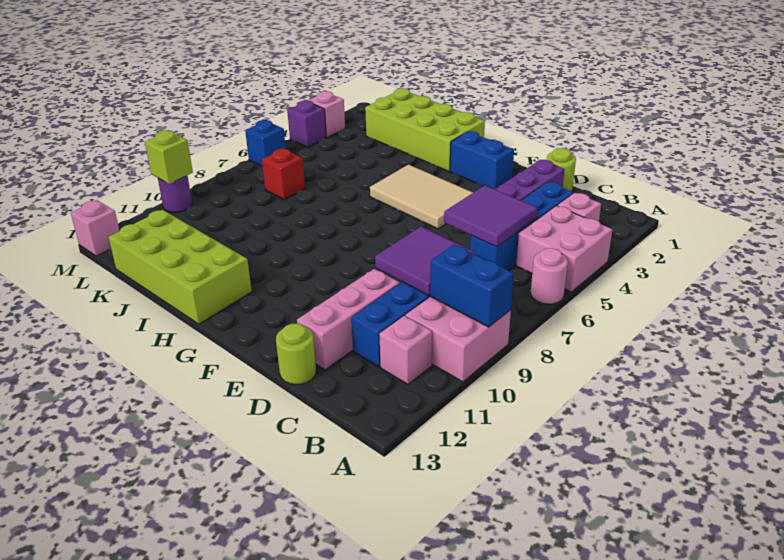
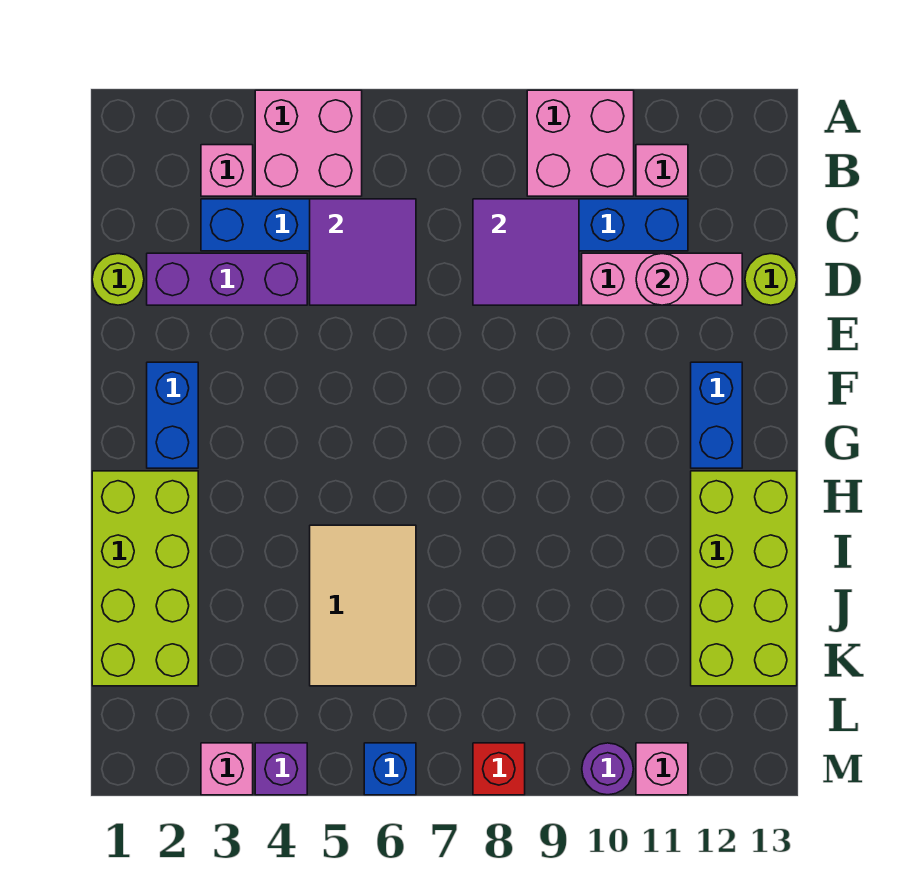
pink 1x1 round brick [531,248,568,304] -> pink 1x1 round brick moved to [636,254,688,305]
blue 1x2 brick [430,245,514,327] -> blue 1x2 brick moved to [691,362,742,468]
tan 2x3 tile [370,165,473,229] -> tan 2x3 tile moved to [310,525,416,686]
red 1x1 brick [262,149,305,200] -> red 1x1 brick moved to [473,743,525,795]
lime 1x1 brick [145,131,193,184] -> none
pink 1x1 brick [71,200,120,256] -> pink 1x1 brick moved to [636,743,688,795]

